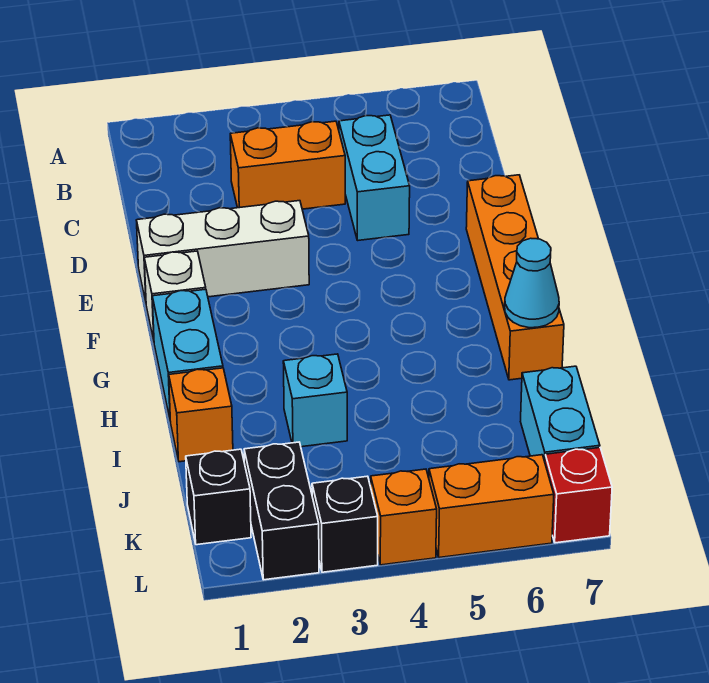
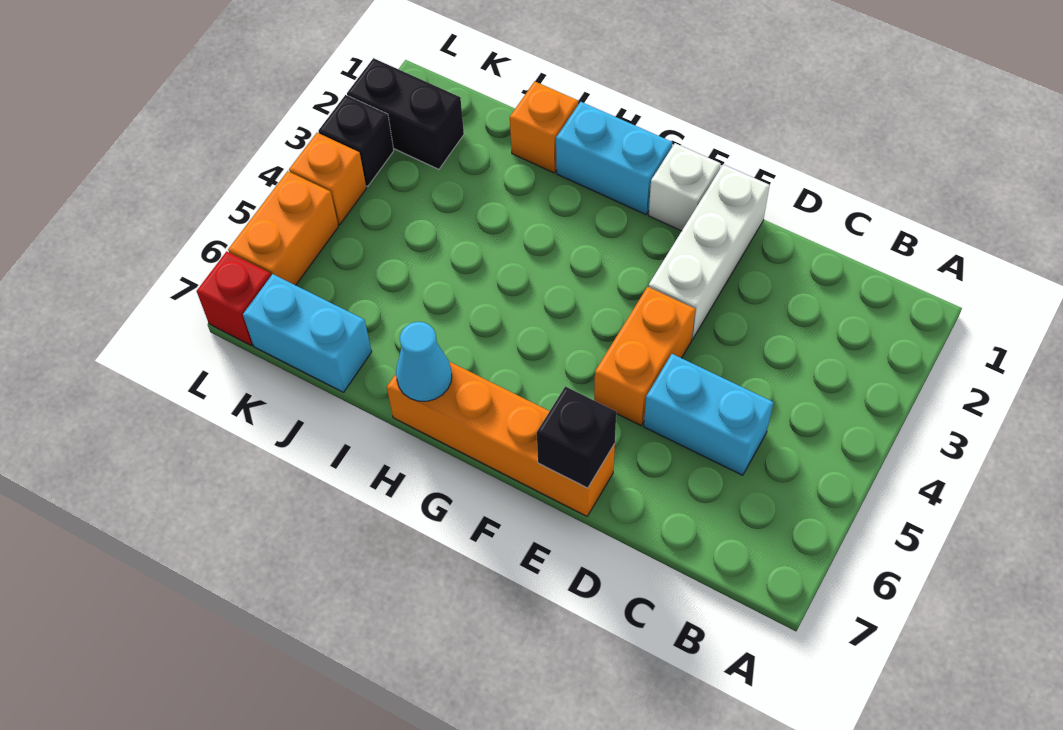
orange 1x2 brick [230,121,345,209] -> orange 1x2 brick moved to [594,287,695,425]
cyan 1x1 brick [283,354,347,447] -> none
black 1x1 brick [186,449,251,545] -> black 1x1 brick moved to [537,386,616,488]

